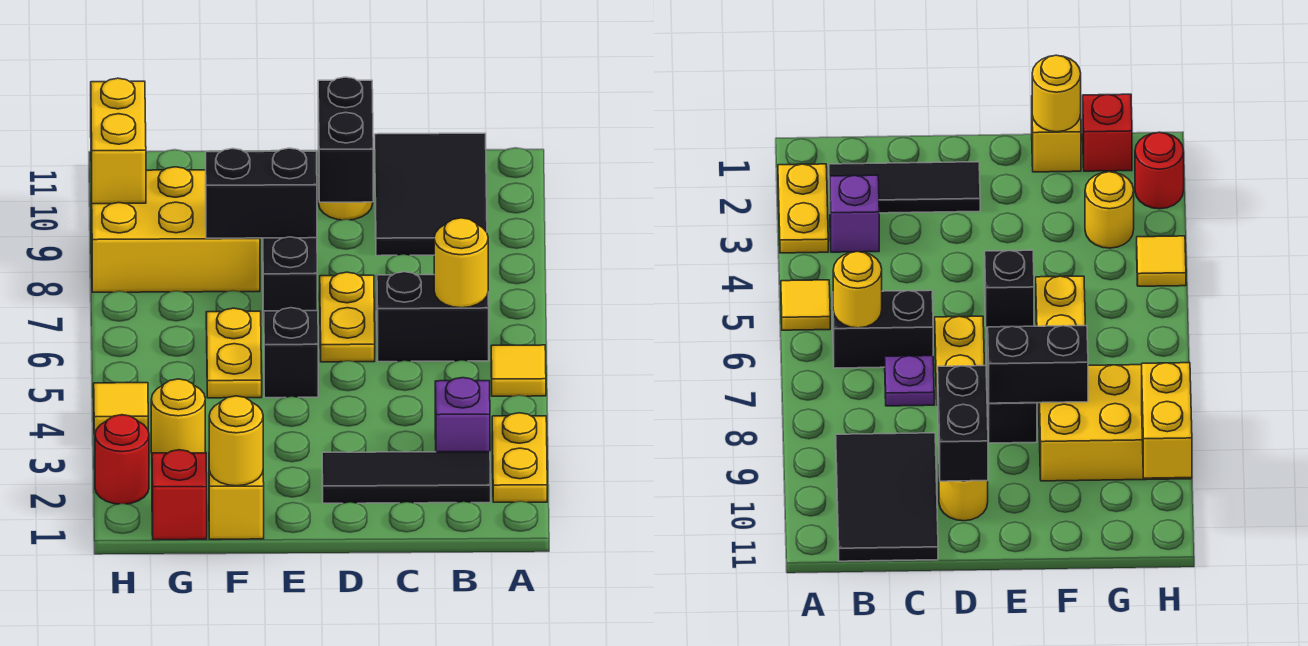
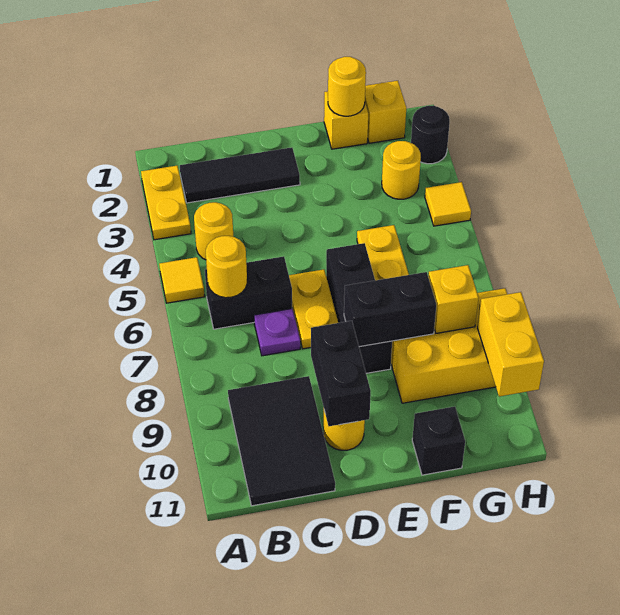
purple 1x1 brick [435,378,490,452] -> none
none -> yellow 1x1 round brick [194,202,233,260]
black 1x1 brick [264,308,318,398] -> black 1x1 brick moved to [412,406,465,475]
black 1x2 brick [262,237,317,327] -> black 1x3 brick [326,243,392,373]
red 1x1 brick [152,450,207,540] -> yellow 1x1 brick [365,81,406,143]
none -> yellow 1x1 brick [428,265,479,333]
red 1x1 round brick [95,415,149,504] -> black 1x1 round brick [411,105,450,164]

